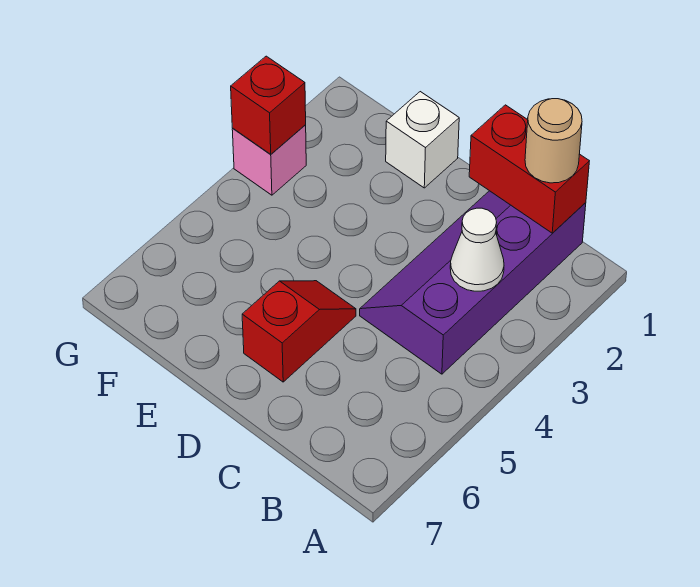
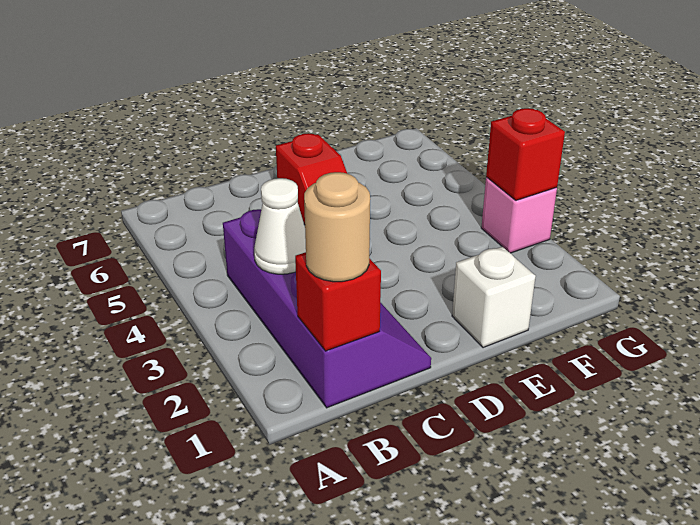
red 1x2 brick [469,105,589,233] -> red 1x1 brick [295,252,381,351]

